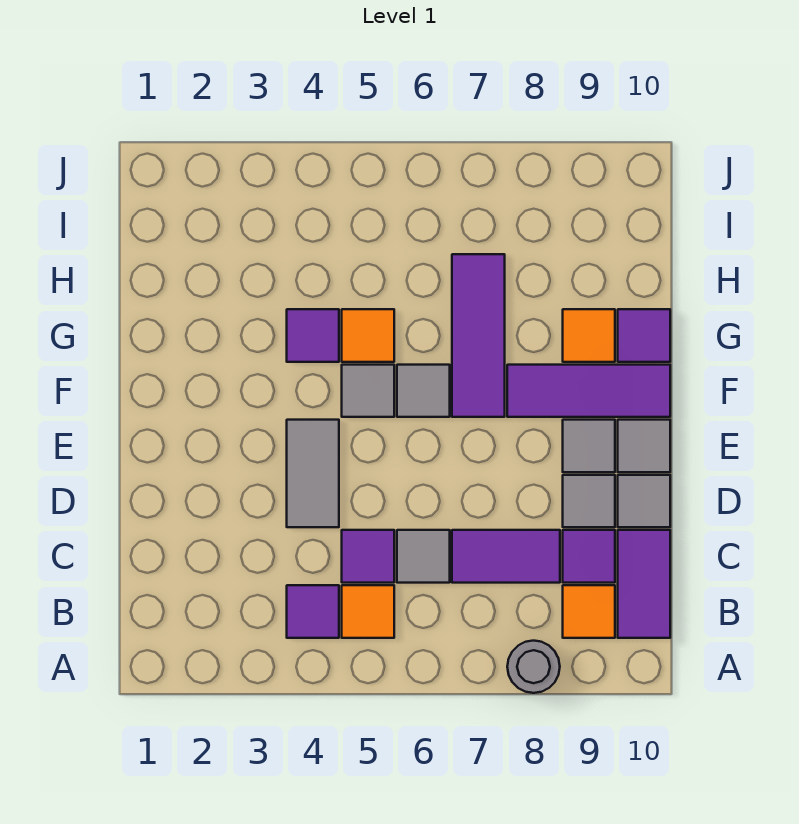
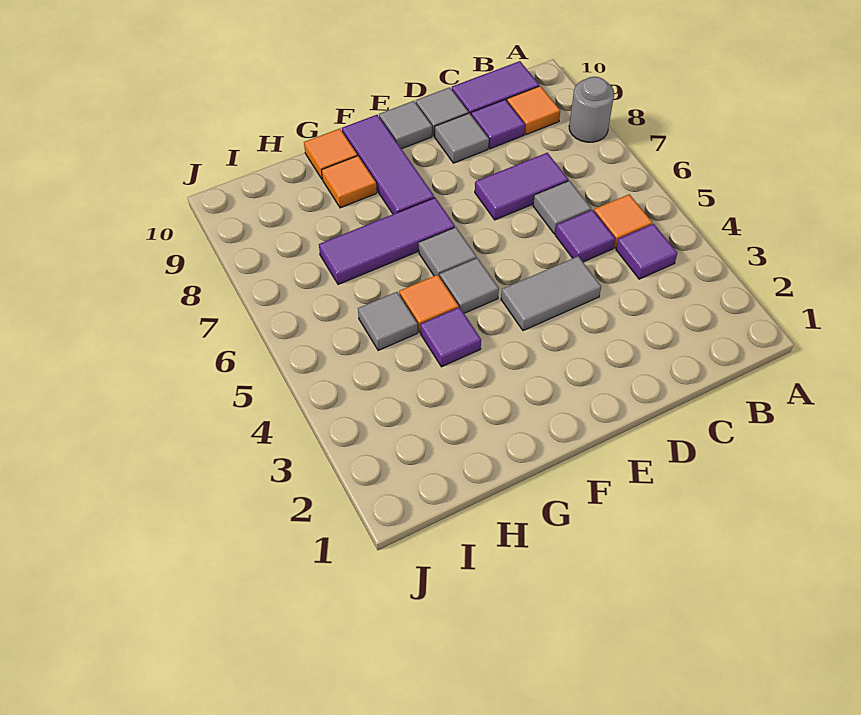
purple 1x2 tile [452,530,560,583] -> purple 1x2 tile turned to [475,153,568,220]
grey 1x1 tile [563,420,615,472] -> grey 1x1 tile moved to [358,292,418,351]
purple 1x1 tile [618,309,670,362] -> orange 1x1 tile [304,129,357,179]

